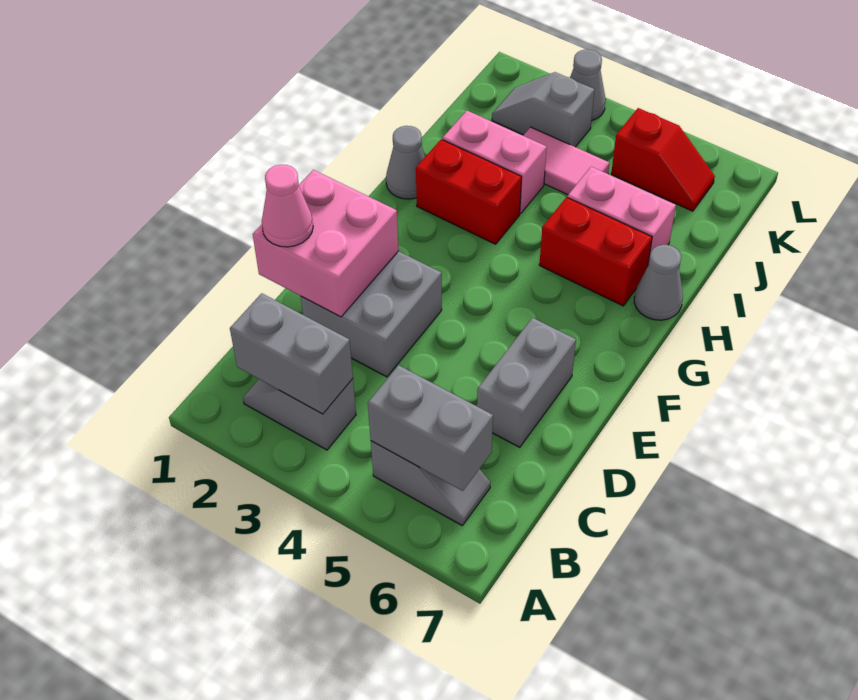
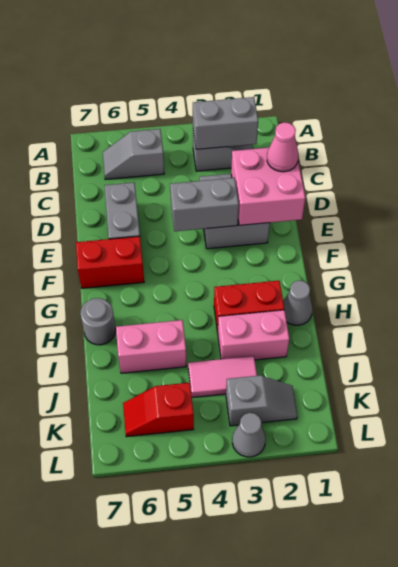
grey 1x2 brick [368,365,493,491] -> grey 1x2 brick moved to [170,178,239,231]
red 1x2 brick [539,197,652,306] -> red 1x2 brick moved to [76,236,144,288]
grey 1x1 cone [634,245,683,320] -> grey 1x1 round brick [80,298,116,345]

